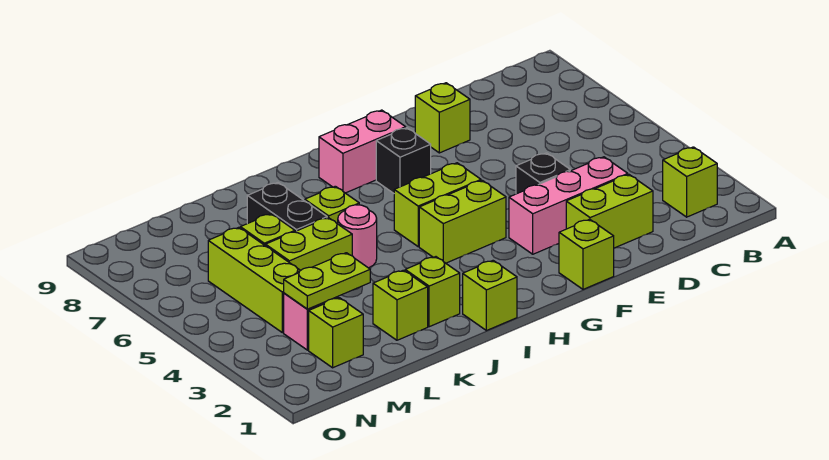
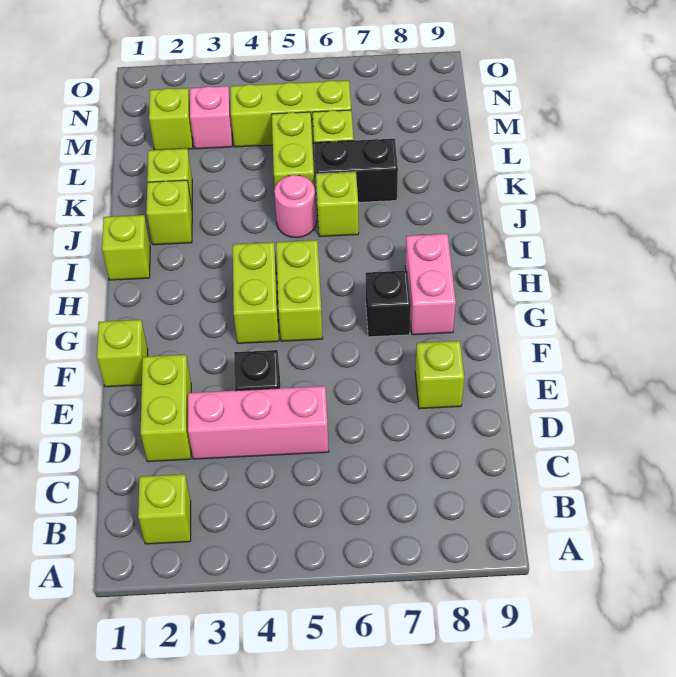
pink 1x3 brick [509,157,628,254] -> pink 1x3 brick turned to [188,386,329,459]
lime 1x2 plate [284,253,370,309] -> none

